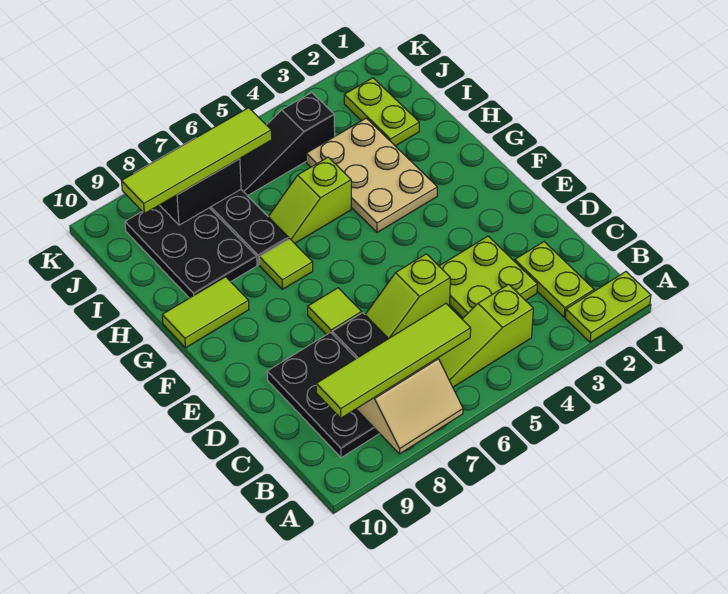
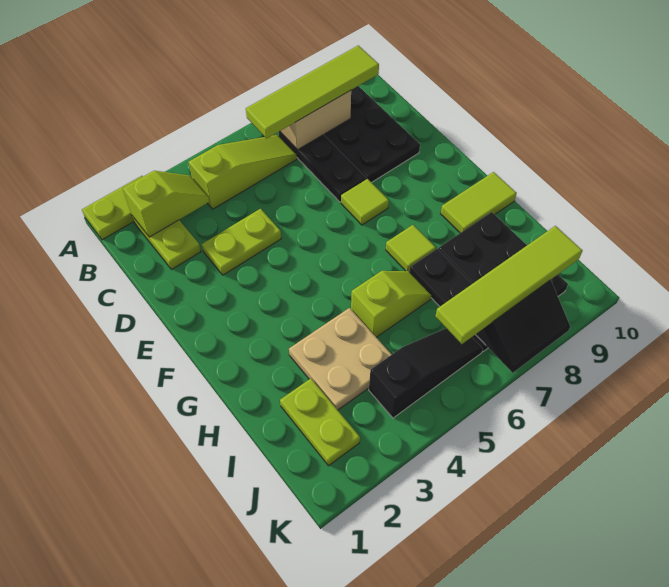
lime 2x2 plate [439,236,538,318] -> lime 1x2 plate [202,209,281,275]
lime 1x2 slope [365,254,450,339] -> lime 1x2 slope moved to [123,171,209,237]
tan 2x3 plate [306,118,437,233] -> tan 2x2 plate [289,308,392,410]

